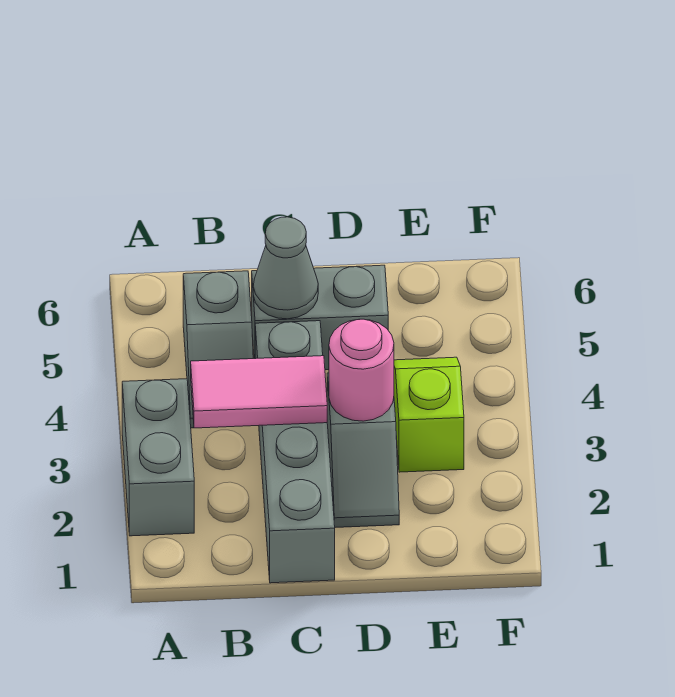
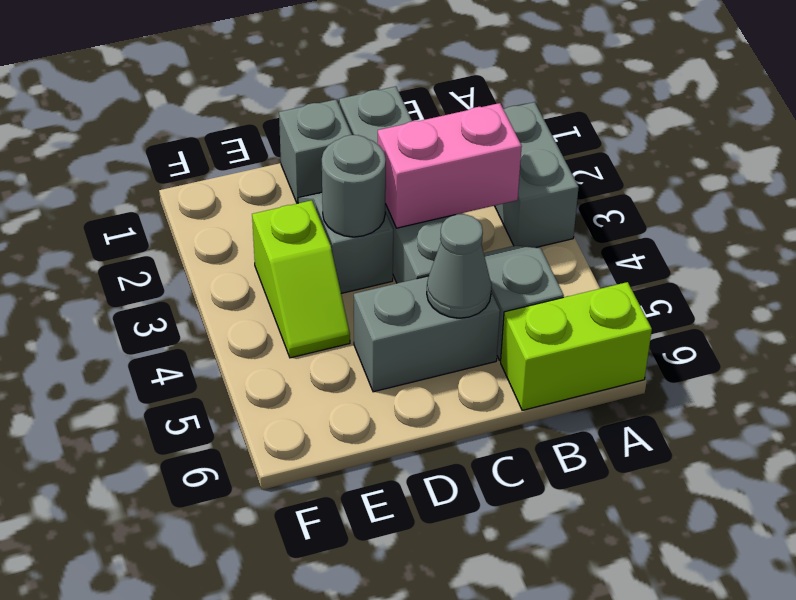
none -> lime 1x2 brick [501,282,652,410]
pink 1x2 tile [191,356,327,428] -> pink 1x2 brick [378,103,522,228]
none -> grey 1x1 brick [279,100,352,203]
pink 1x1 round brick [329,319,394,421] -> grey 1x1 round brick [322,135,386,237]

